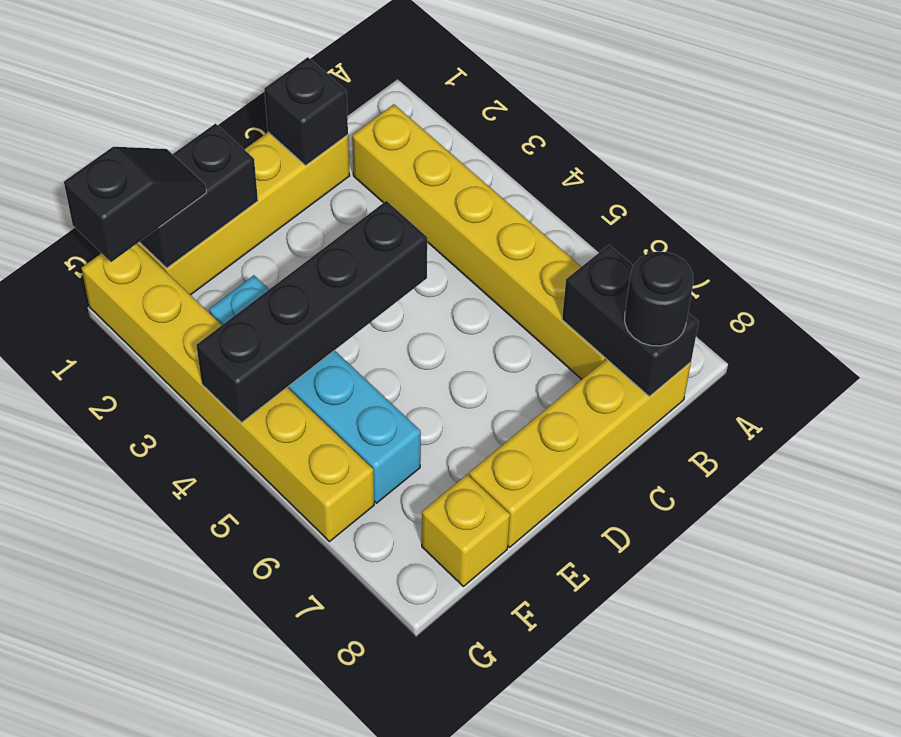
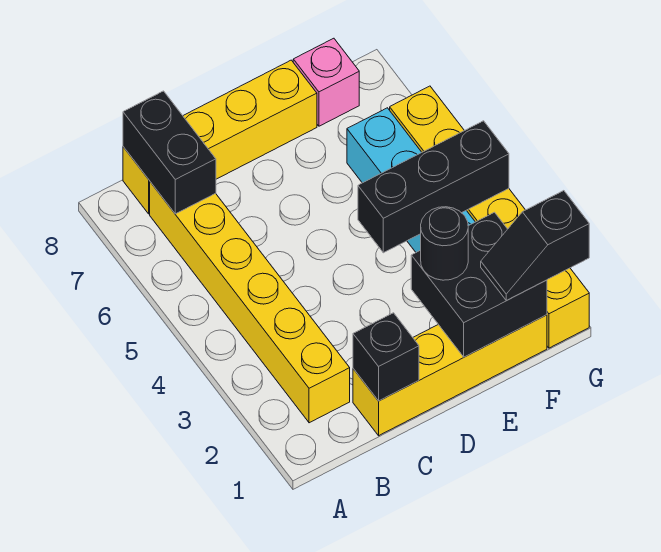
black 1x1 round brick [625,252,693,346] -> black 1x1 round brick moved to [421,207,468,280]
black 1x4 brick [196,201,427,423] -> black 1x3 brick [358,121,509,253]
black 1x2 brick [140,124,258,268] -> black 2x2 brick [411,212,547,357]
yellow 1x1 brick [422,474,510,586] -> pink 1x1 brick [293,38,359,126]

